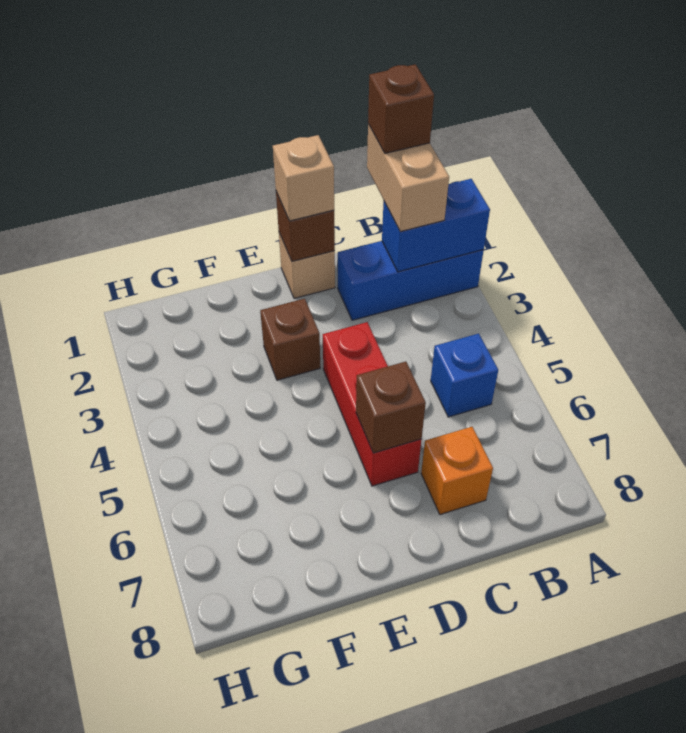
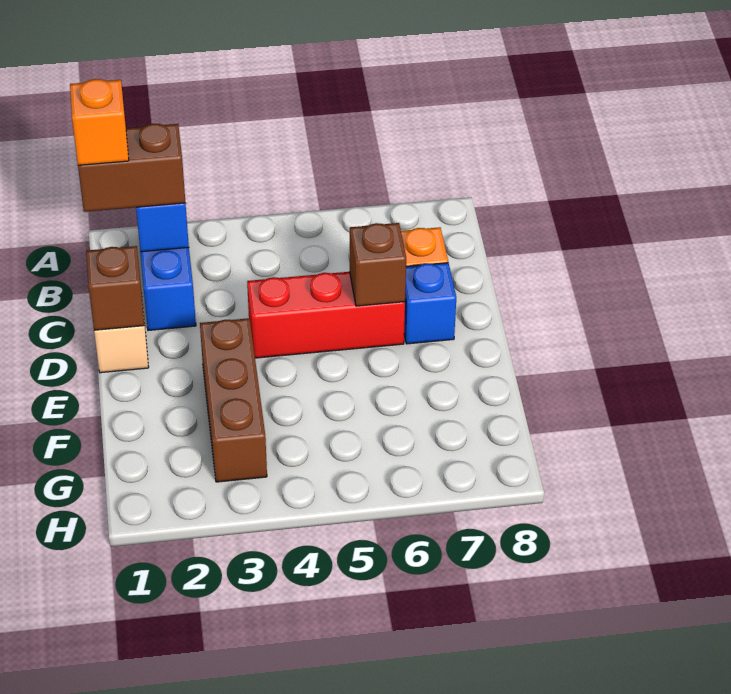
tan 1x2 brick [367,124,449,232] -> brown 1x2 brick [78,124,185,212]
brown 1x1 brick [368,64,434,153] -> orange 1x1 brick [70,79,129,165]
blue 1x1 brick [431,334,498,417] -> blue 1x1 brick moved to [404,263,456,344]
tan 1x1 brick [273,135,334,221] -> none
brown 1x1 brick [260,299,320,380] -> brown 1x3 brick [200,318,267,482]

